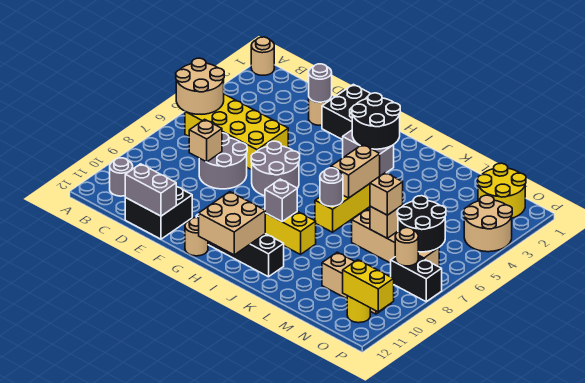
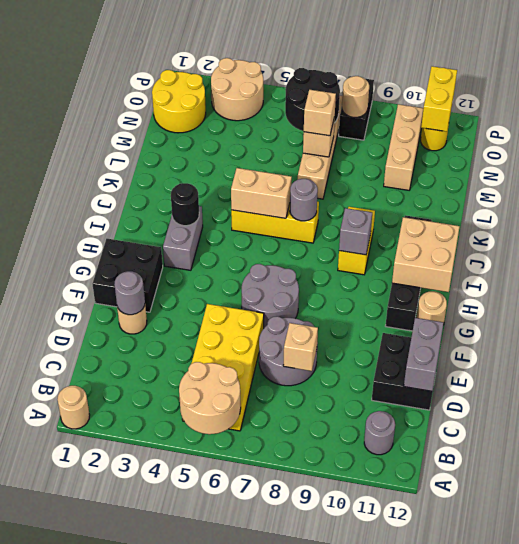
black 2x2 round brick [352,93,400,149] -> black 1x1 round brick [171,183,199,226]

